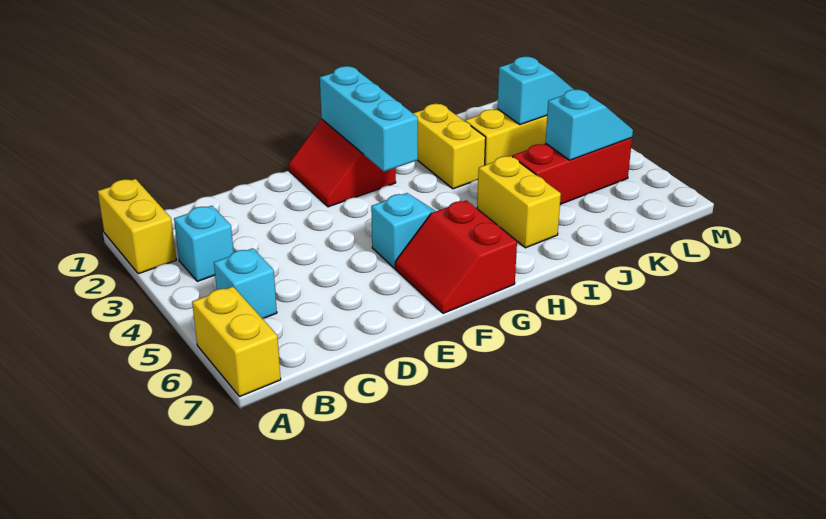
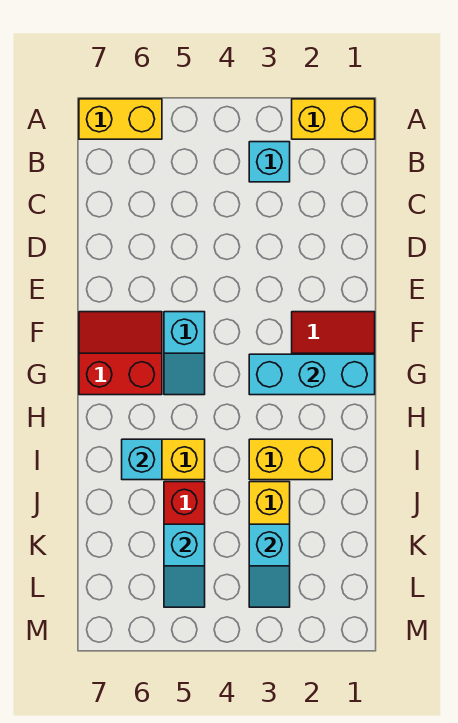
cyan 1x1 brick [214,248,277,319] -> cyan 1x1 brick moved to [122,439,162,480]

